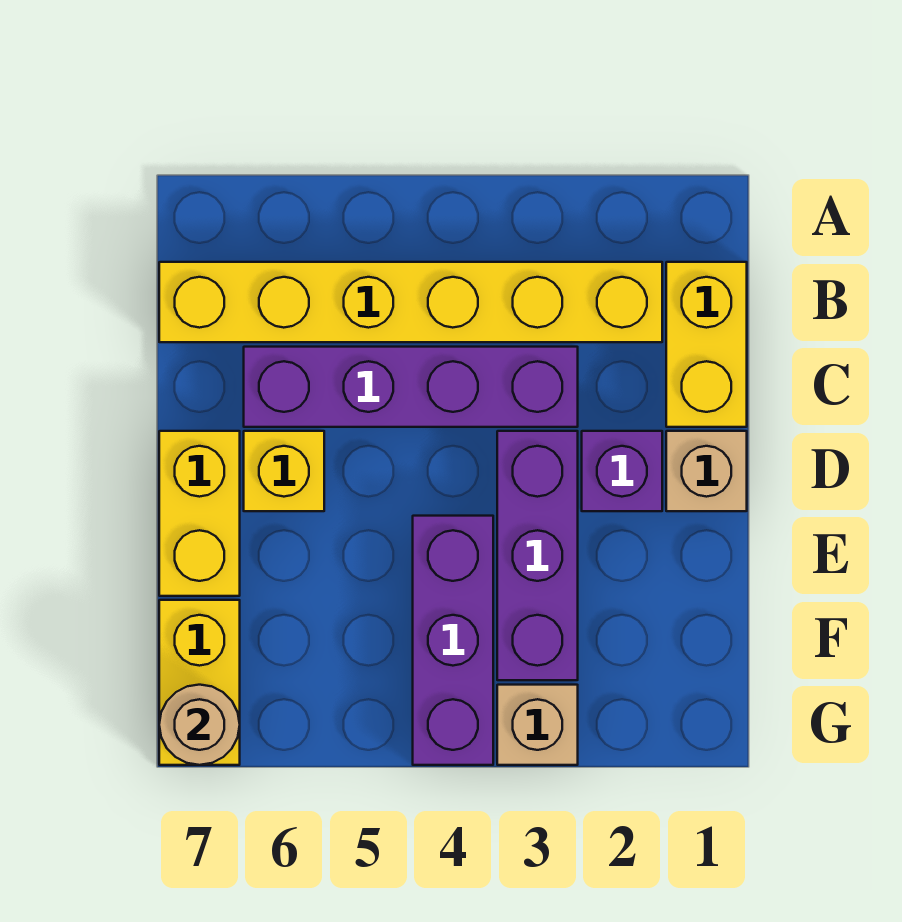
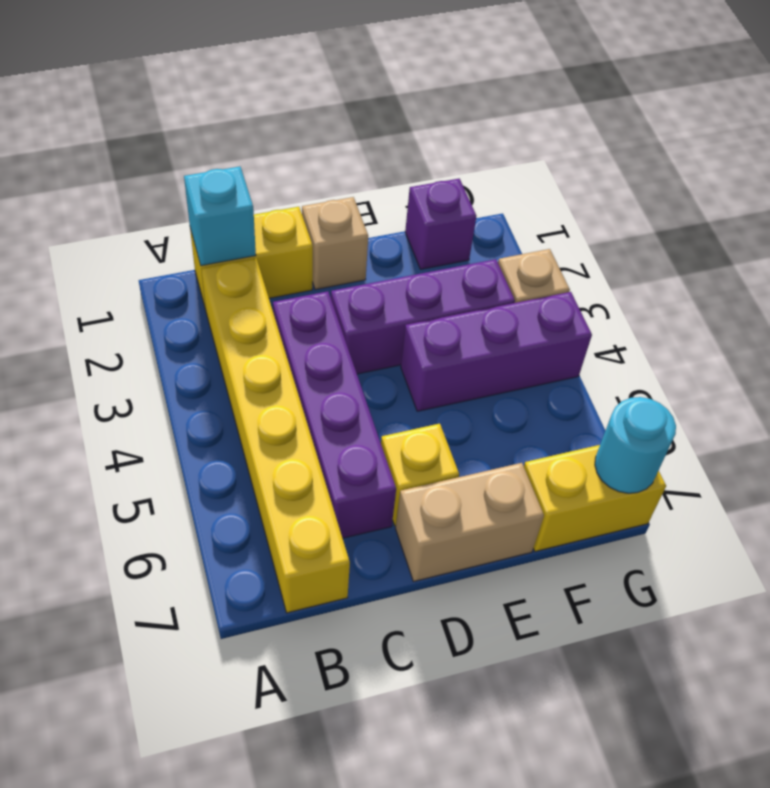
none -> cyan 1x1 brick [184,167,256,266]
purple 1x1 brick [582,431,662,511] -> purple 1x1 brick moved to [405,179,476,269]
yellow 1x2 brick [159,431,240,596] -> tan 1x2 brick [396,463,544,582]
tan 1x1 round brick [159,685,240,765] -> cyan 1x1 round brick [595,397,676,493]

